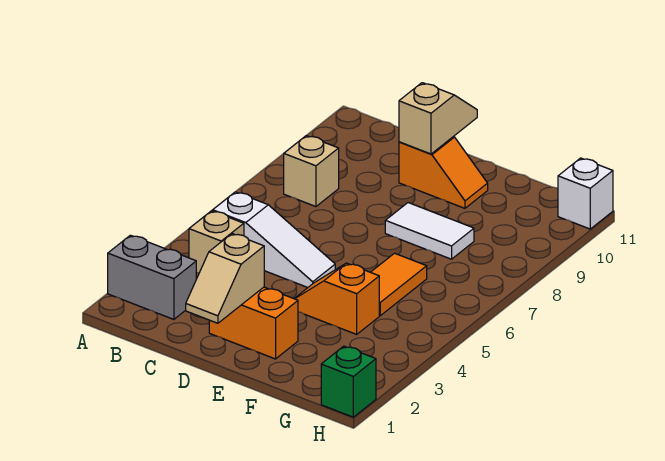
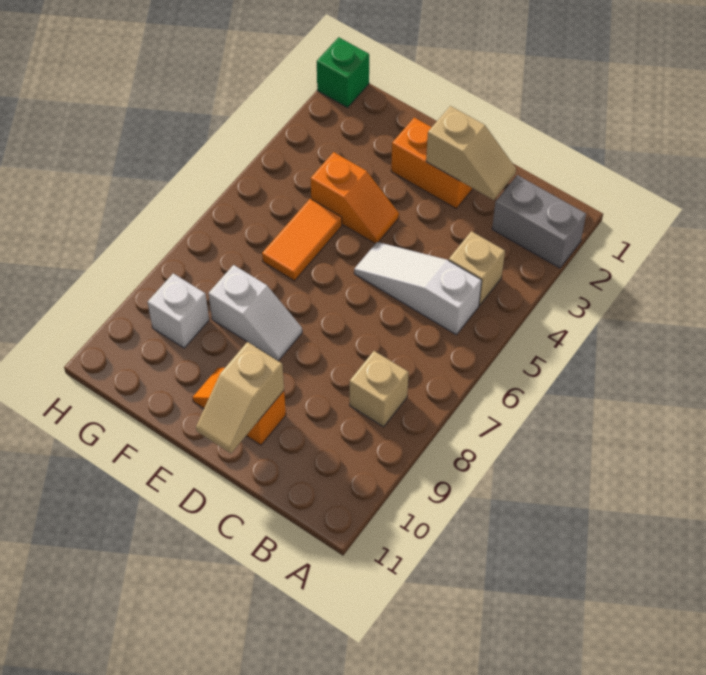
tan 1x2 slope [186,234,264,323] -> tan 1x2 slope turned to [426,106,516,200]
white 1x2 tile [385,203,474,259] -> white 1x2 slope [209,265,302,361]
white 1x1 brick [558,158,613,229] -> white 1x1 brick moved to [148,274,209,348]

